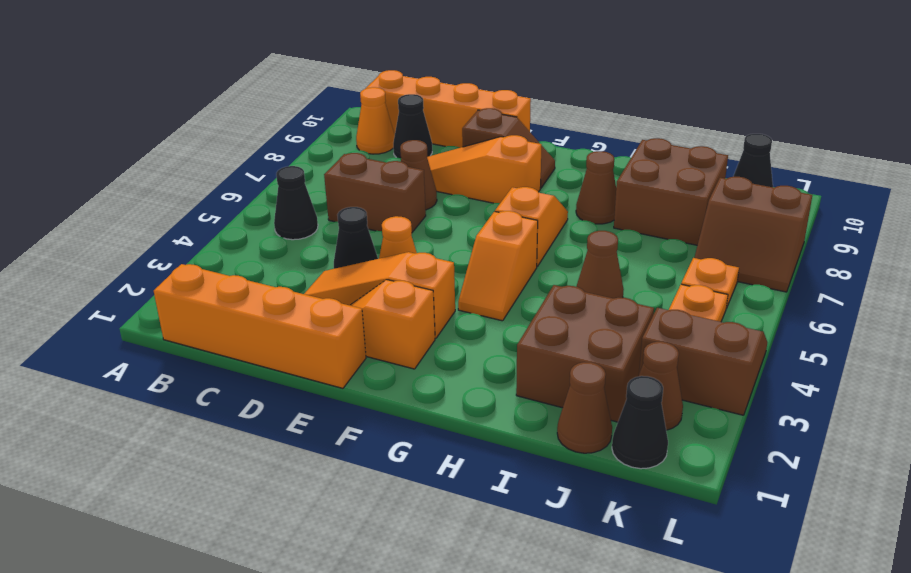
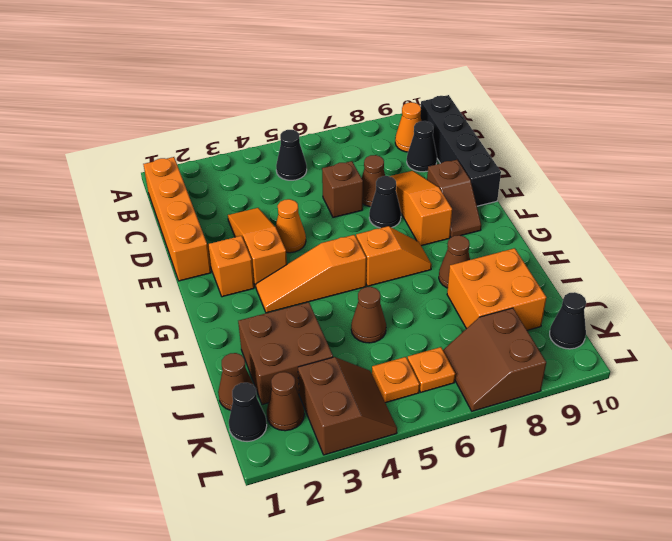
orange 1x4 brick [365,70,531,148] -> black 1x4 brick [420,95,501,206]
brown 1x2 brick [324,153,426,232] -> brown 1x1 brick [322,161,363,218]
black 1x1 cone [334,207,378,269] -> black 1x1 cone moved to [369,176,401,228]
orange 1x2 slope [458,211,538,321] -> orange 1x3 slope [256,235,366,313]
brown 2x2 brick [614,138,728,245] -> orange 2x2 brick [447,248,546,330]

